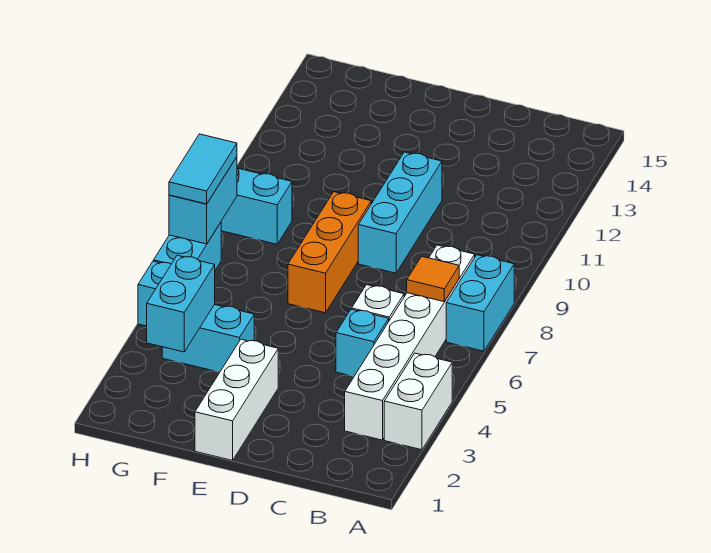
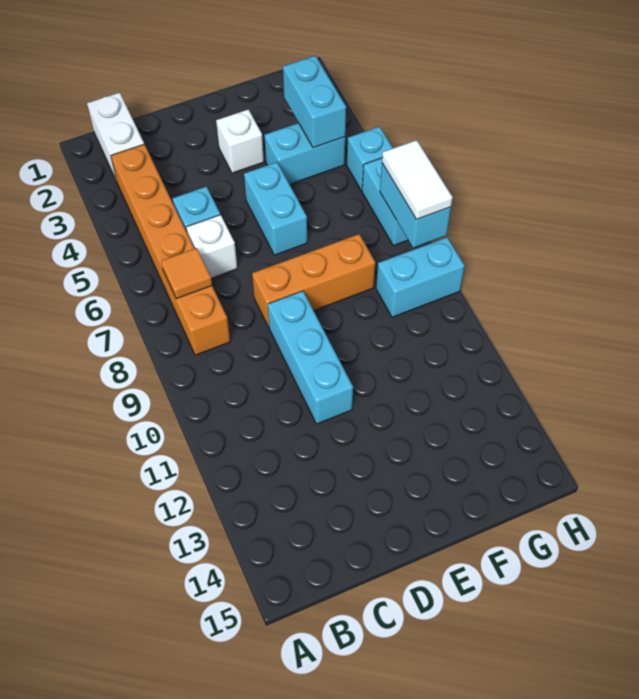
white 1x2 brick [384,353,452,450] -> white 1x2 brick moved to [87,93,144,181]
cyan 1x2 brick [446,255,514,351] -> cyan 1x2 brick moved to [244,162,307,255]
white 1x6 brick [345,245,475,440] -> orange 1x6 brick [111,144,230,355]
white 1x3 brick [195,339,278,460] -> white 1x1 brick [216,109,264,173]
orange 1x3 brick [288,192,371,313] -> orange 1x3 brick turned to [252,234,375,327]
cyan 1x2 tile [169,134,237,204] -> white 1x2 tile [382,140,453,219]

